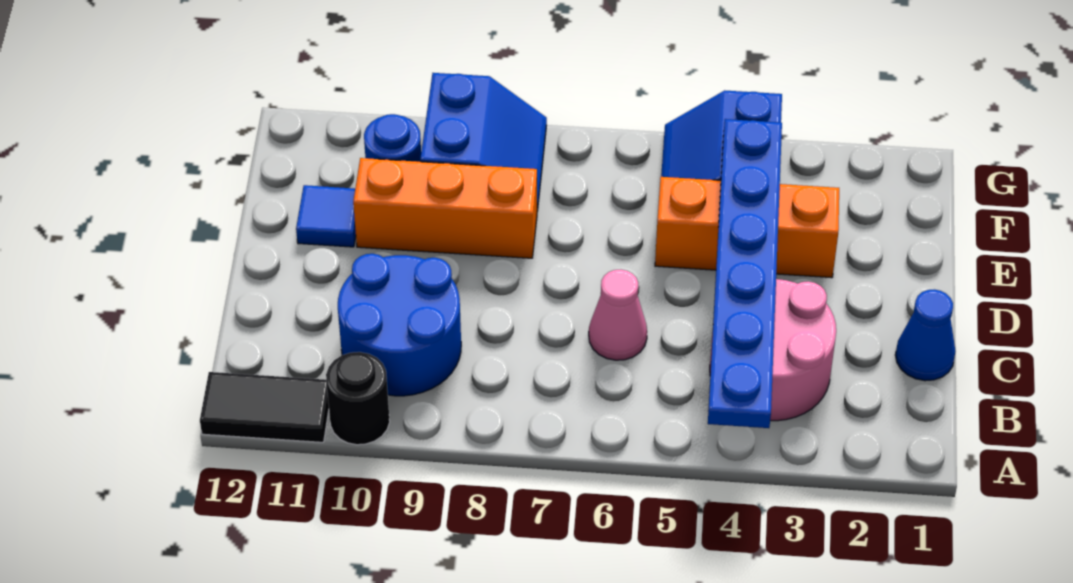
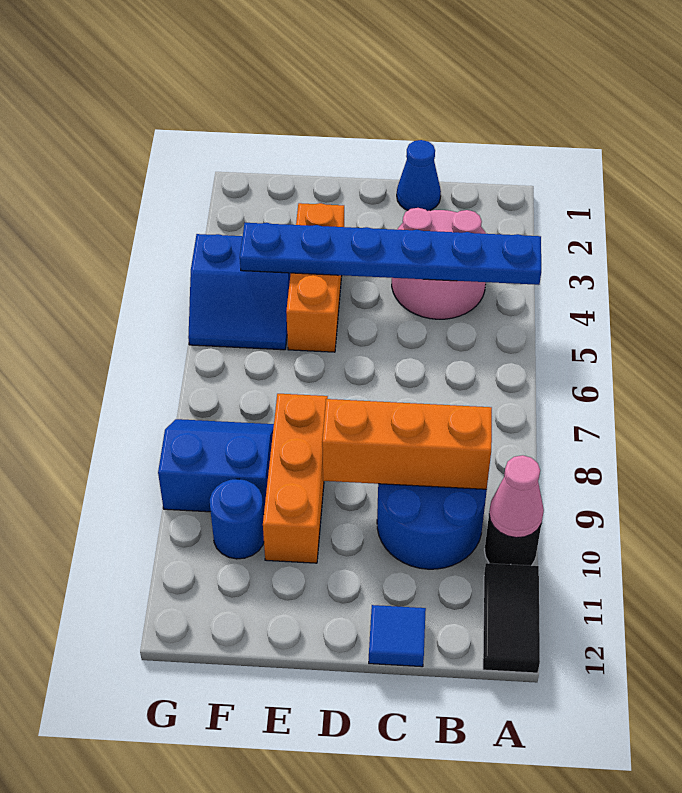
none -> orange 1x3 brick [322,399,492,489]
pink 1x1 cone [589,270,647,360] -> pink 1x1 cone moved to [489,455,544,538]
blue 1x1 tile [296,185,356,247] -> blue 1x1 tile moved to [369,605,426,667]

